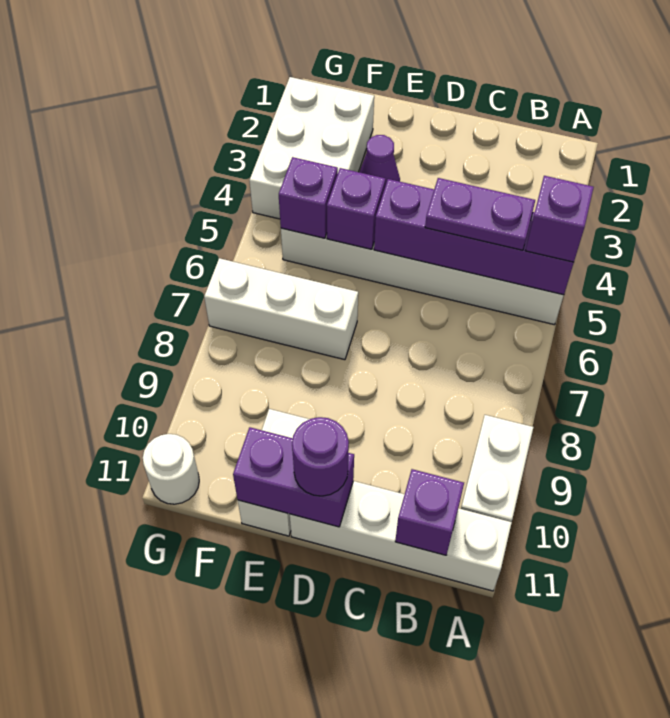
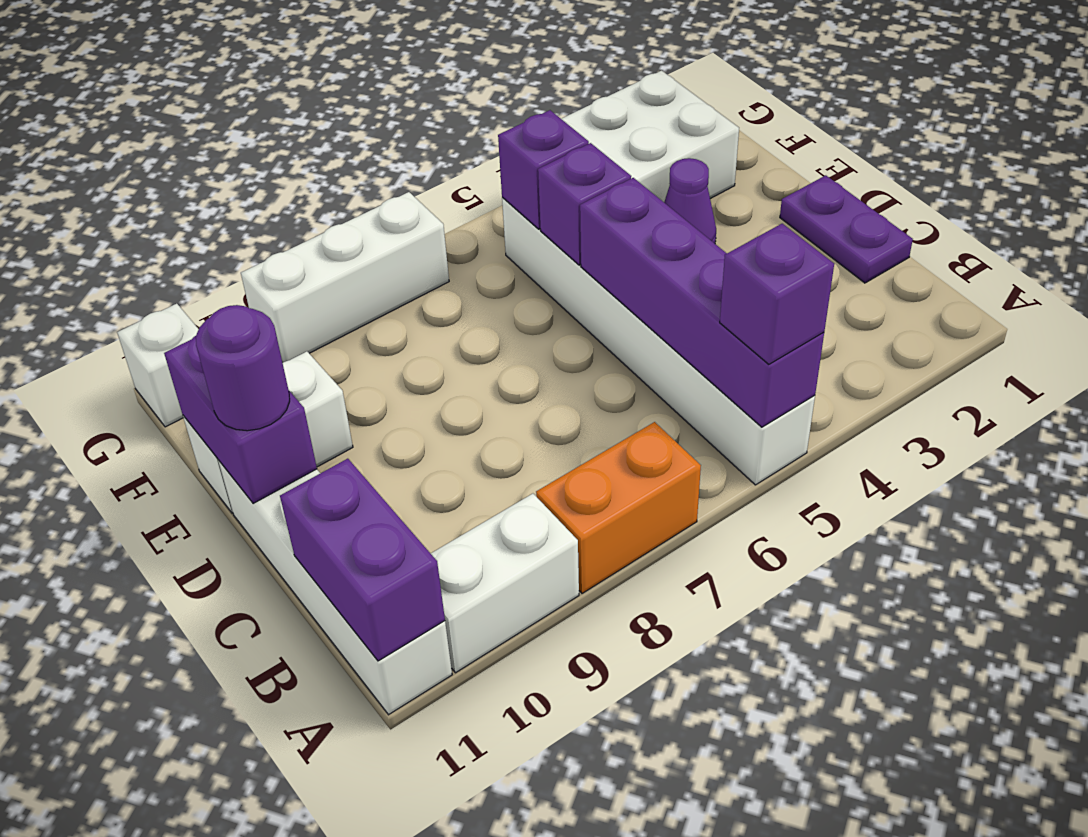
none -> orange 1x2 brick [536,422,701,593]
purple 1x2 plate [425,178,535,250] -> purple 1x2 plate moved to [780,175,913,283]
purple 1x1 brick [395,469,464,555] -> purple 1x2 brick [280,459,445,661]
white 1x3 brick [204,258,358,360] -> white 1x3 brick turned to [241,192,449,362]
white 1x1 round brick [143,434,199,504] -> white 1x1 brick [117,304,199,427]

